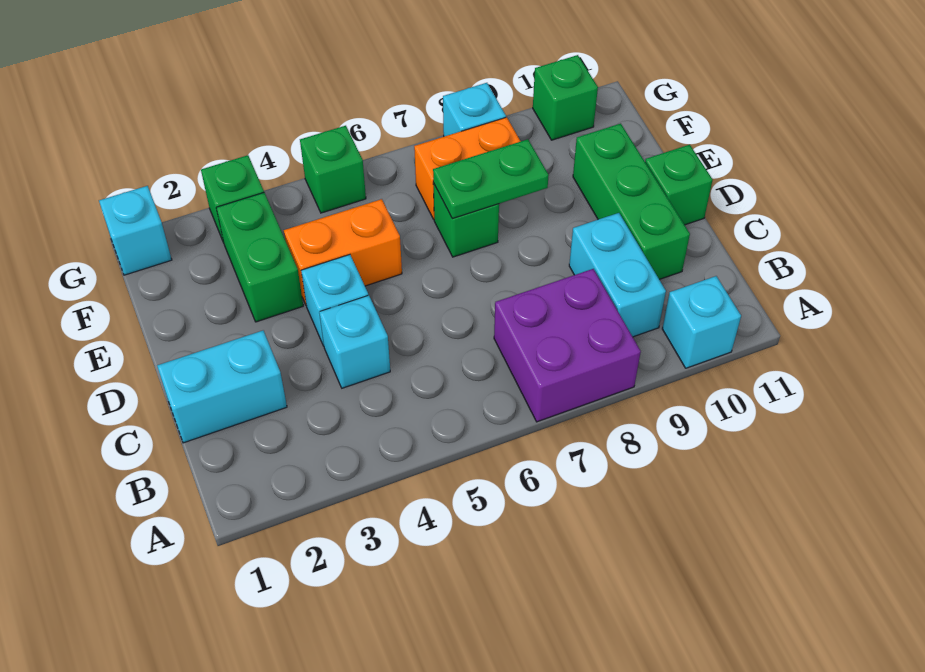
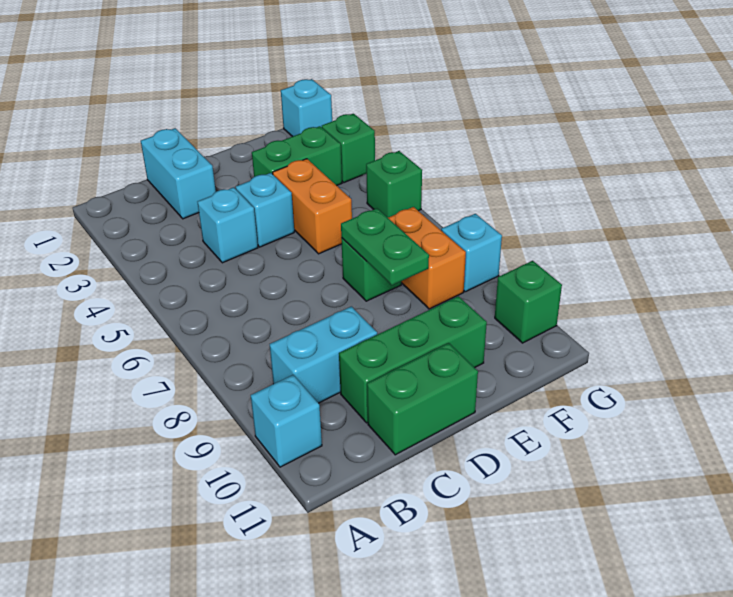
purple 2x2 brick [494,269,641,422] -> none
green 1x1 brick [645,145,713,225] -> green 1x2 brick [367,343,478,455]

